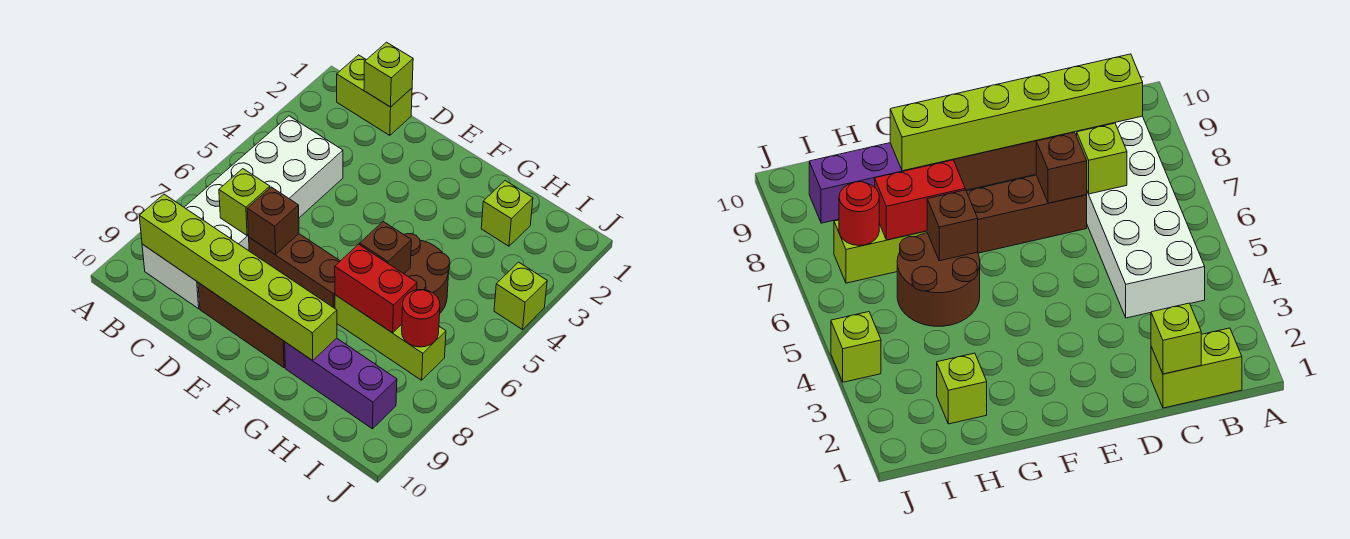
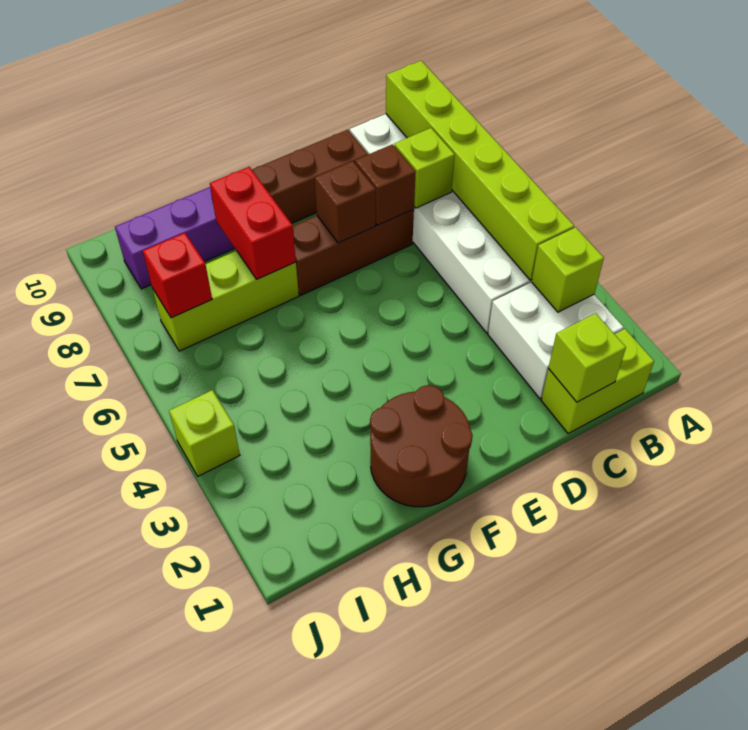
none -> white 2x2 brick [488,282,624,399]
lime 1x6 brick [139,194,337,361] -> lime 1x6 brick turned to [386,61,574,280]
brown 2x2 round brick [404,234,450,313] -> brown 2x2 round brick moved to [370,385,473,507]
brown 1x1 brick [360,222,411,274] -> brown 1x1 brick moved to [315,161,376,243]
red 1x2 brick [335,244,417,333] -> red 1x2 brick turned to [210,167,296,279]
lime 1x1 brick [481,181,533,246] -> lime 1x1 brick moved to [532,227,604,312]
red 1x1 round brick [402,290,440,347] -> red 1x1 brick [143,233,212,318]

